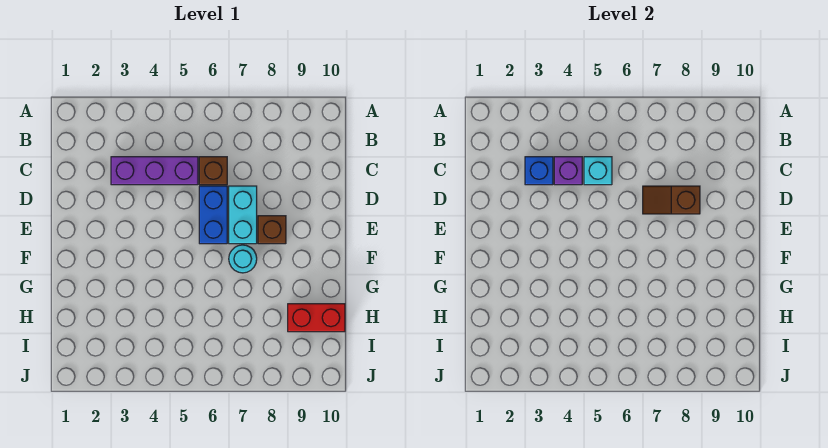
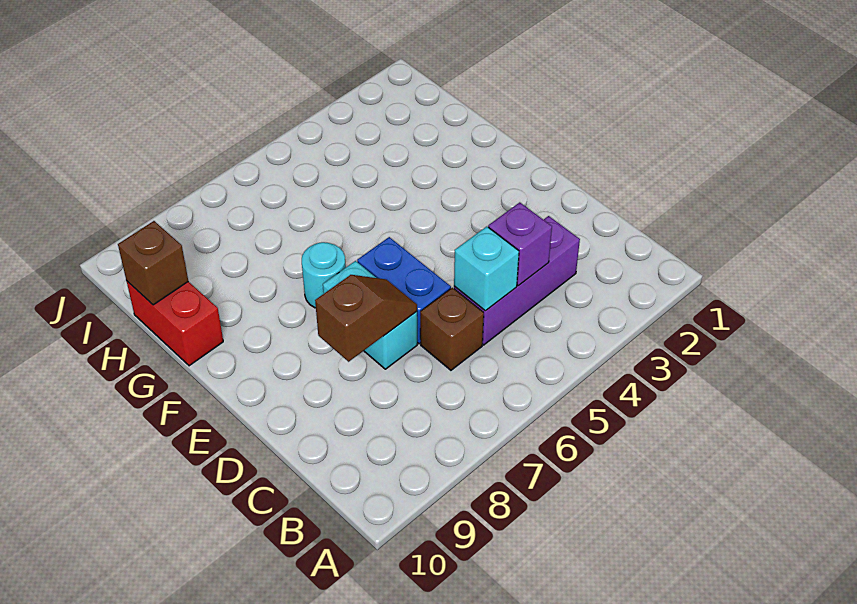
blue 1x1 brick [525,157,553,185] -> none
brown 1x1 brick [258,216,286,244] -> brown 1x1 brick moved to [118,221,188,305]
red 1x2 brick [288,304,345,332] -> red 1x2 brick turned to [127,281,223,366]

